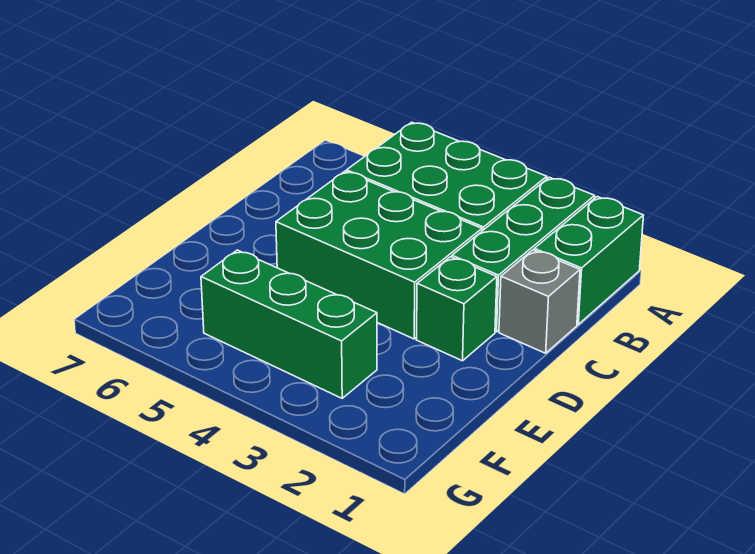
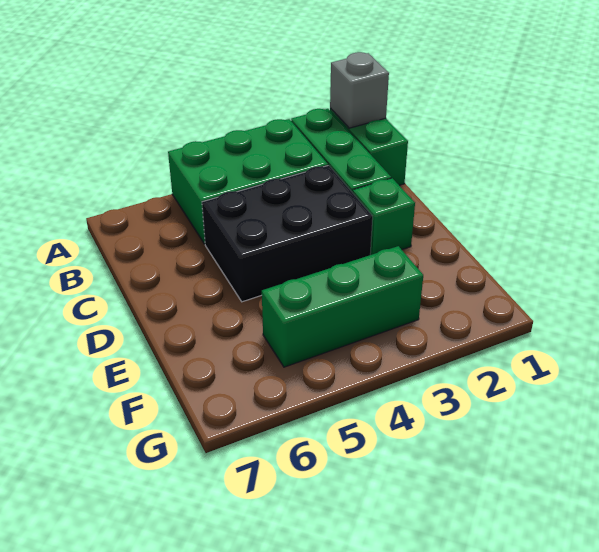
grey 1x1 brick [499,250,580,353] -> grey 1x1 brick moved to [330,52,389,128]
green 2x3 brick [276,171,482,339] -> black 2x3 brick [202,165,373,302]

